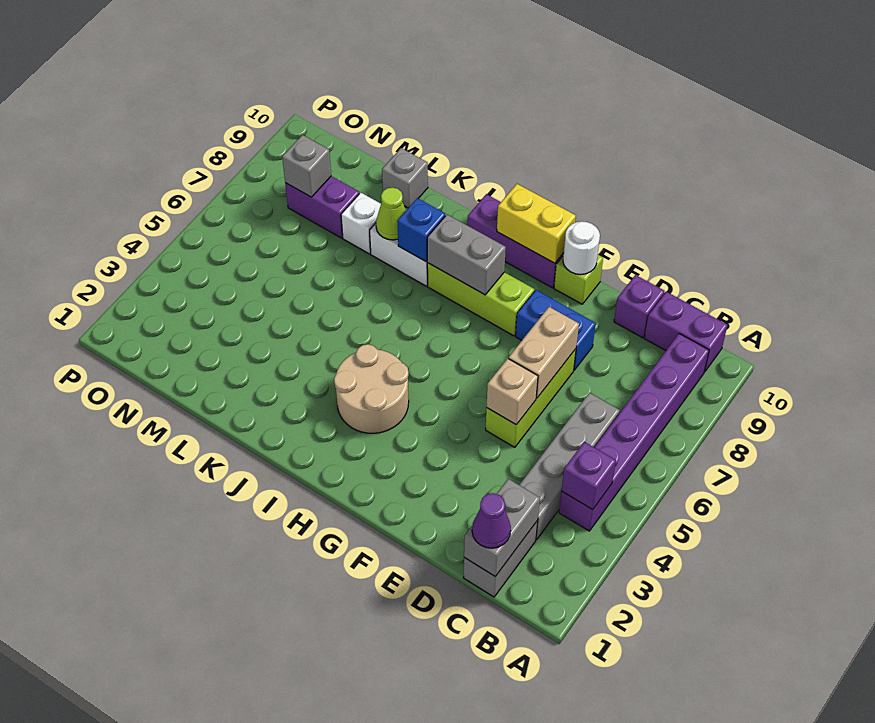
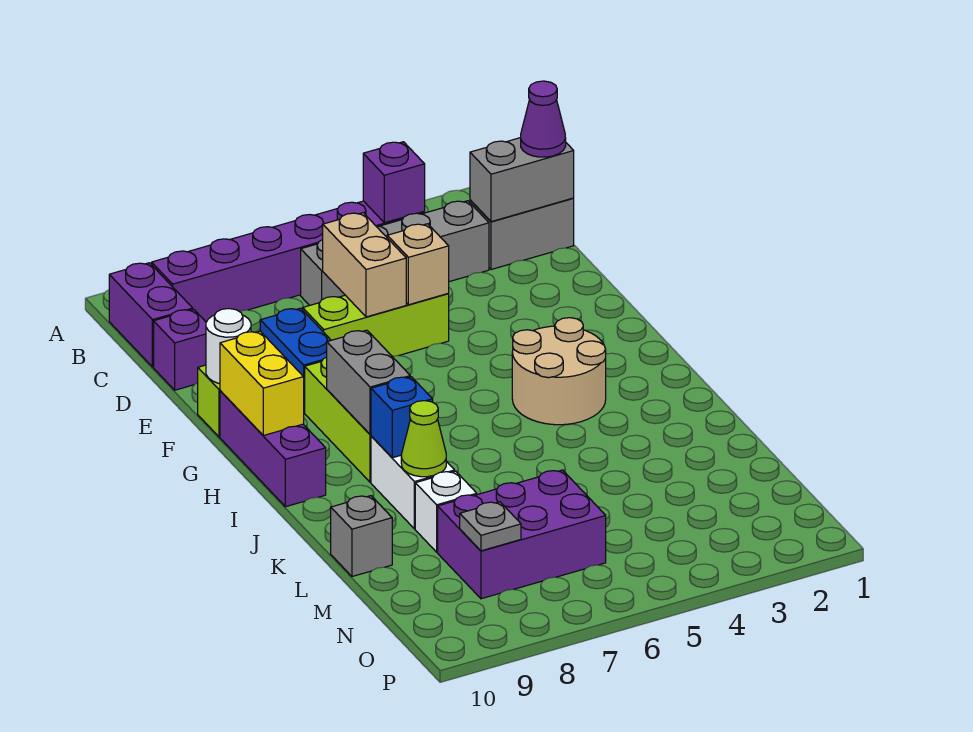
tan 1x2 brick [509,307,579,398] -> tan 1x2 brick turned to [323,213,406,317]
purple 1x2 brick [285,176,359,238] -> purple 2x3 brick [438,470,606,599]
grey 1x1 brick [282,135,331,197] -> grey 1x1 plate [460,502,521,551]

